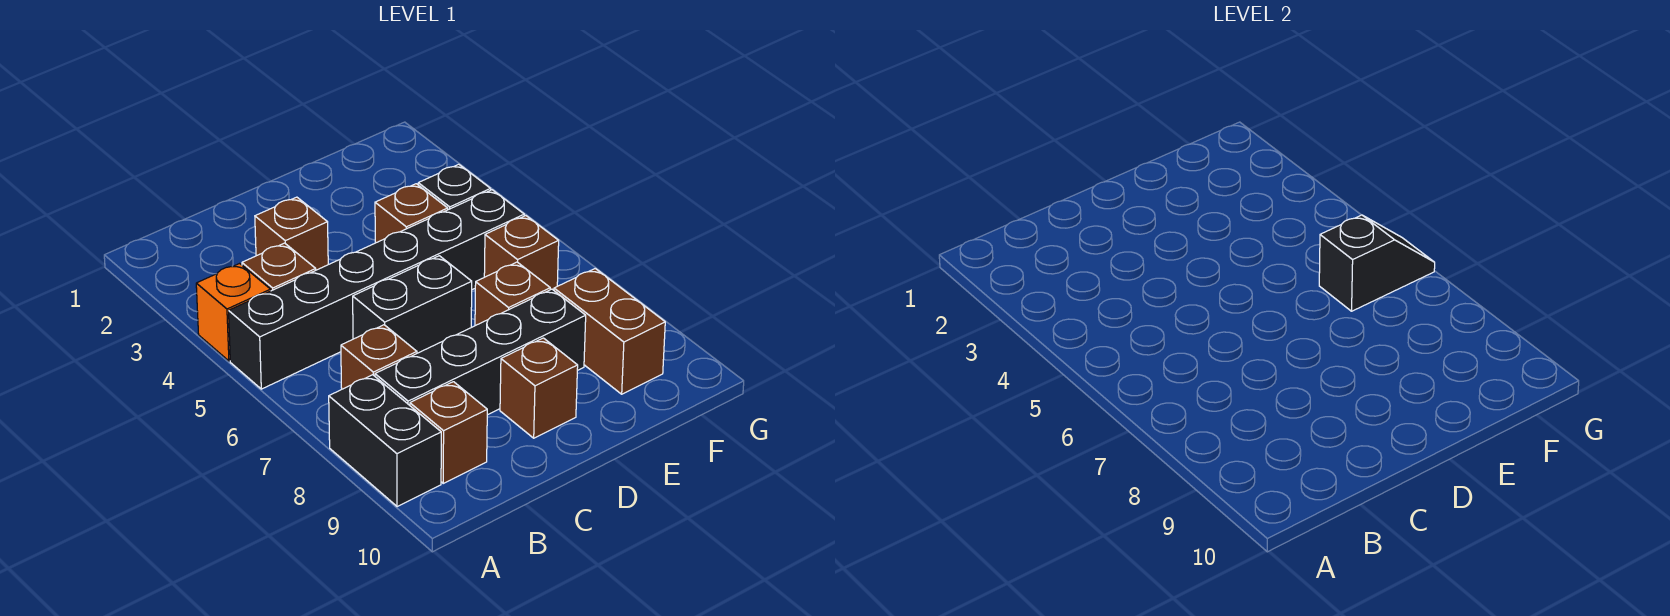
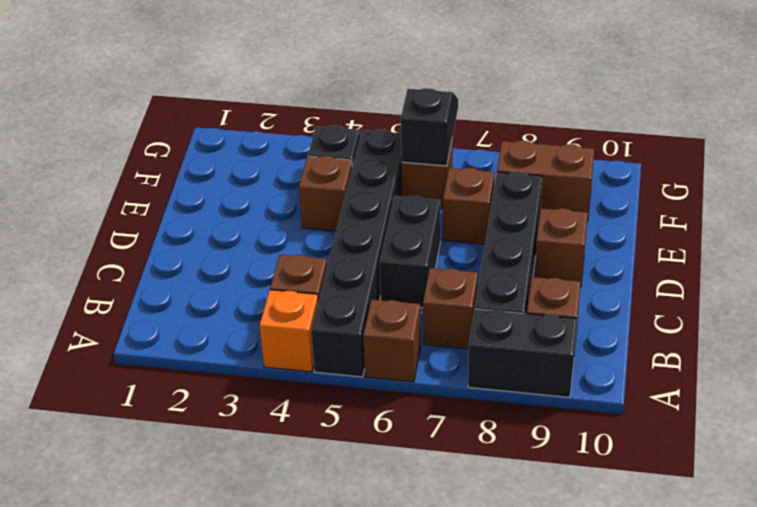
brown 1x1 brick [255,197,328,270] -> brown 1x1 brick moved to [363,299,421,382]

